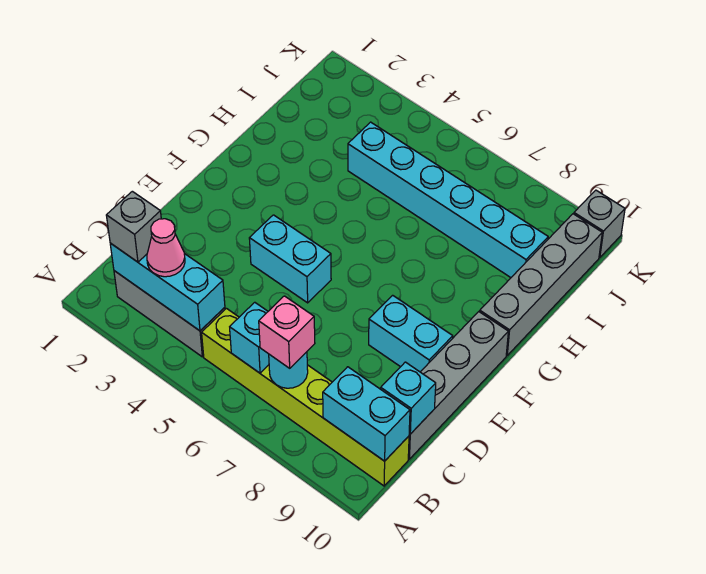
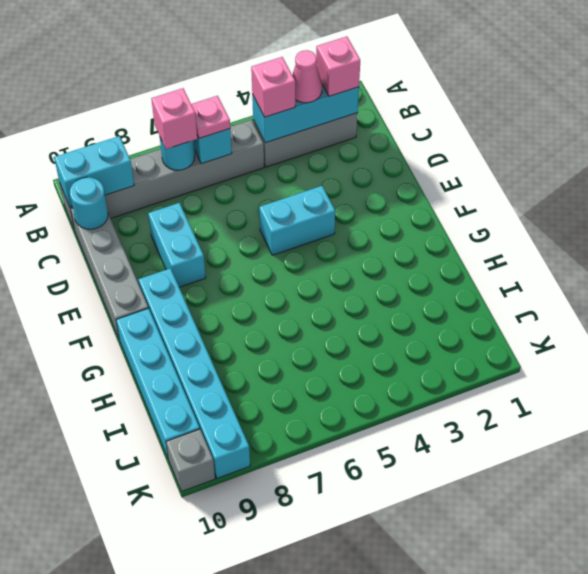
grey 1x1 brick [106,191,161,262] -> pink 1x1 brick [316,36,360,96]
none -> pink 1x1 brick [251,57,295,117]
lime 1x6 brick [202,308,409,486] -> grey 1x6 brick [60,120,264,228]
none -> pink 1x1 plate [191,96,230,138]
cyan 1x1 brick [381,362,436,434] -> cyan 1x1 round brick [70,177,108,229]
cyan 1x2 brick [369,295,453,372] -> cyan 1x2 brick turned to [148,203,206,287]
grey 1x4 brick [480,214,602,355] -> cyan 1x4 brick [116,308,200,460]
cyan 1x6 brick [348,122,548,278] -> cyan 1x6 brick turned to [138,268,250,478]

